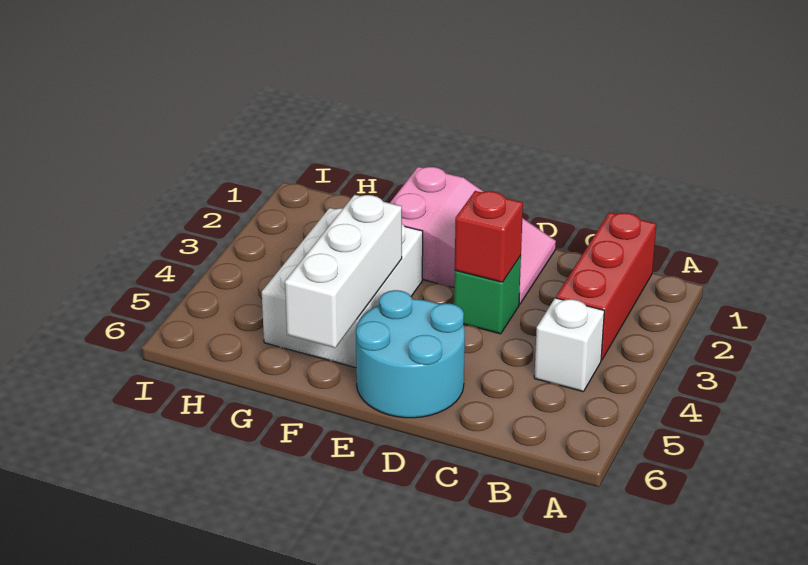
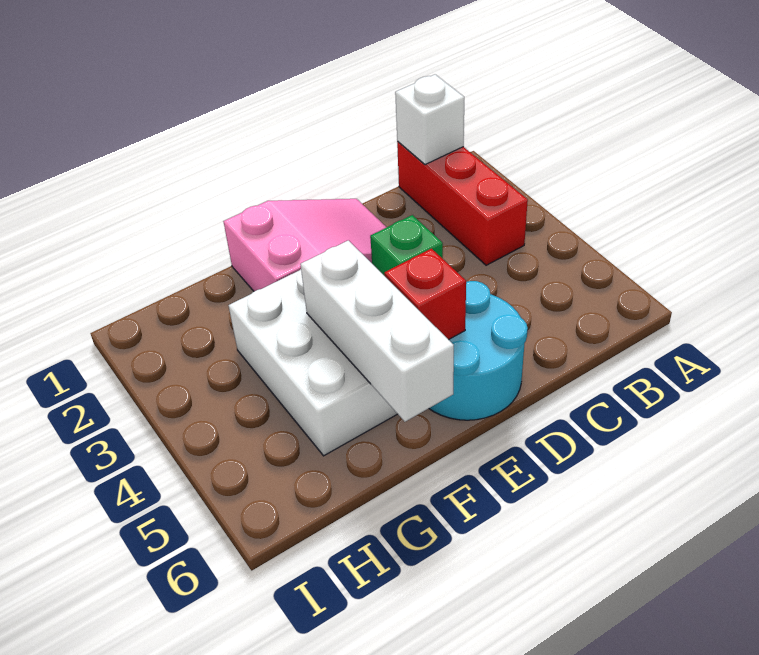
white 1x1 brick [534,298,604,392] -> white 1x1 brick moved to [395,75,464,165]
red 1x1 brick [455,191,523,282] -> red 1x1 brick moved to [384,248,466,340]

